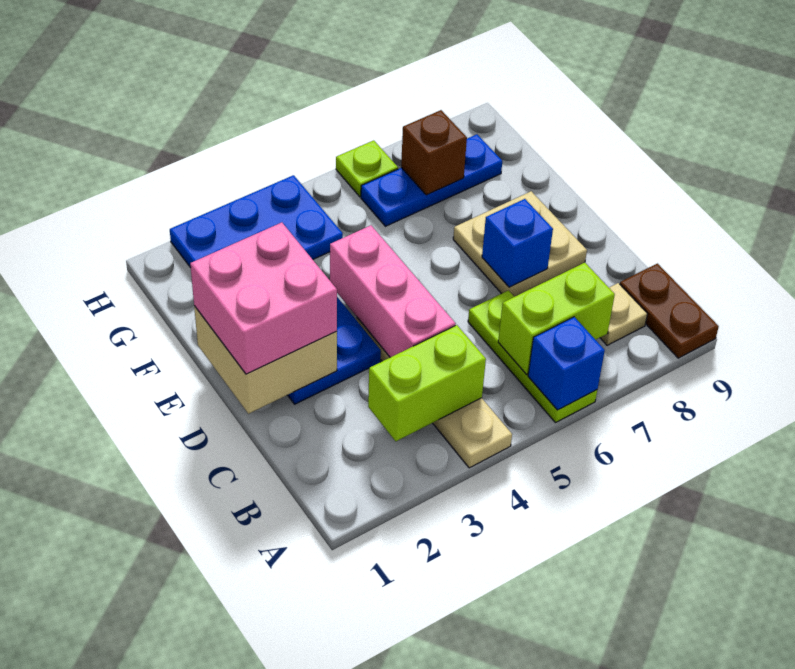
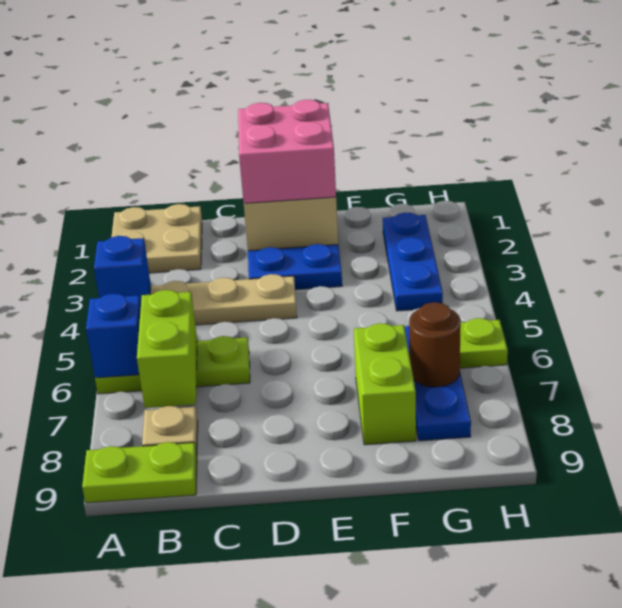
brown 1x2 plate [620,264,719,358] -> lime 1x2 plate [82,442,197,503]
lime 1x2 brick [368,325,486,441] -> lime 1x2 brick moved to [354,323,416,445]
pink 1x3 brick [330,225,456,357] -> none
tan 2x2 plate [453,191,587,297] -> tan 2x2 plate moved to [112,204,202,273]
blue 1x1 brick [482,199,553,287] -> blue 1x1 brick moved to [94,236,151,303]
blue 2x3 plate [170,175,343,268] -> blue 1x3 plate [383,212,443,311]
brown 1x1 brick [401,110,467,195] -> brown 1x1 round brick [409,302,461,387]

